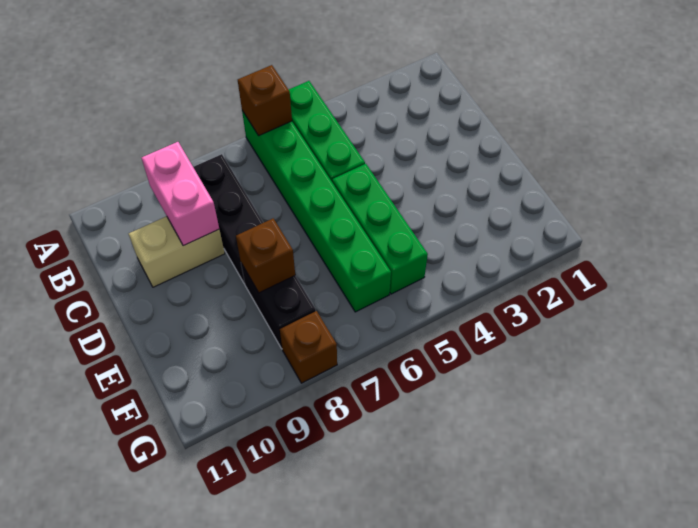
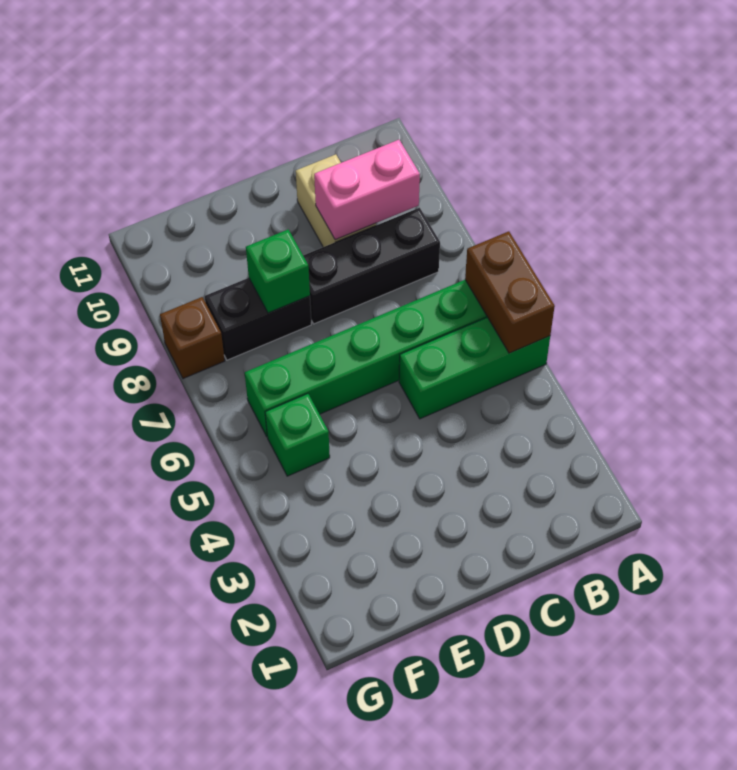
brown 1x1 brick [238,65,292,136] -> brown 1x2 brick [465,231,555,353]
green 1x3 brick [332,164,428,294] -> green 1x1 brick [265,394,330,476]
brown 1x1 brick [236,218,295,293] -> green 1x1 brick [246,230,310,313]

